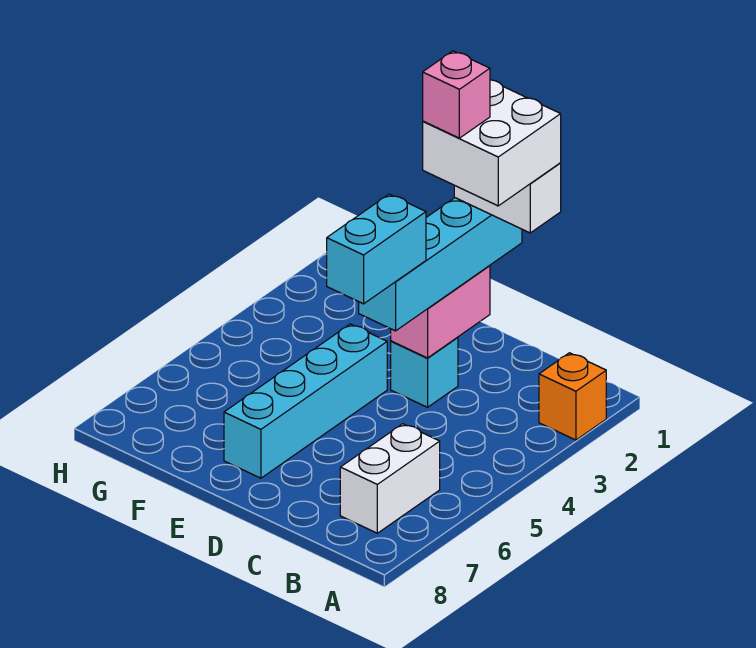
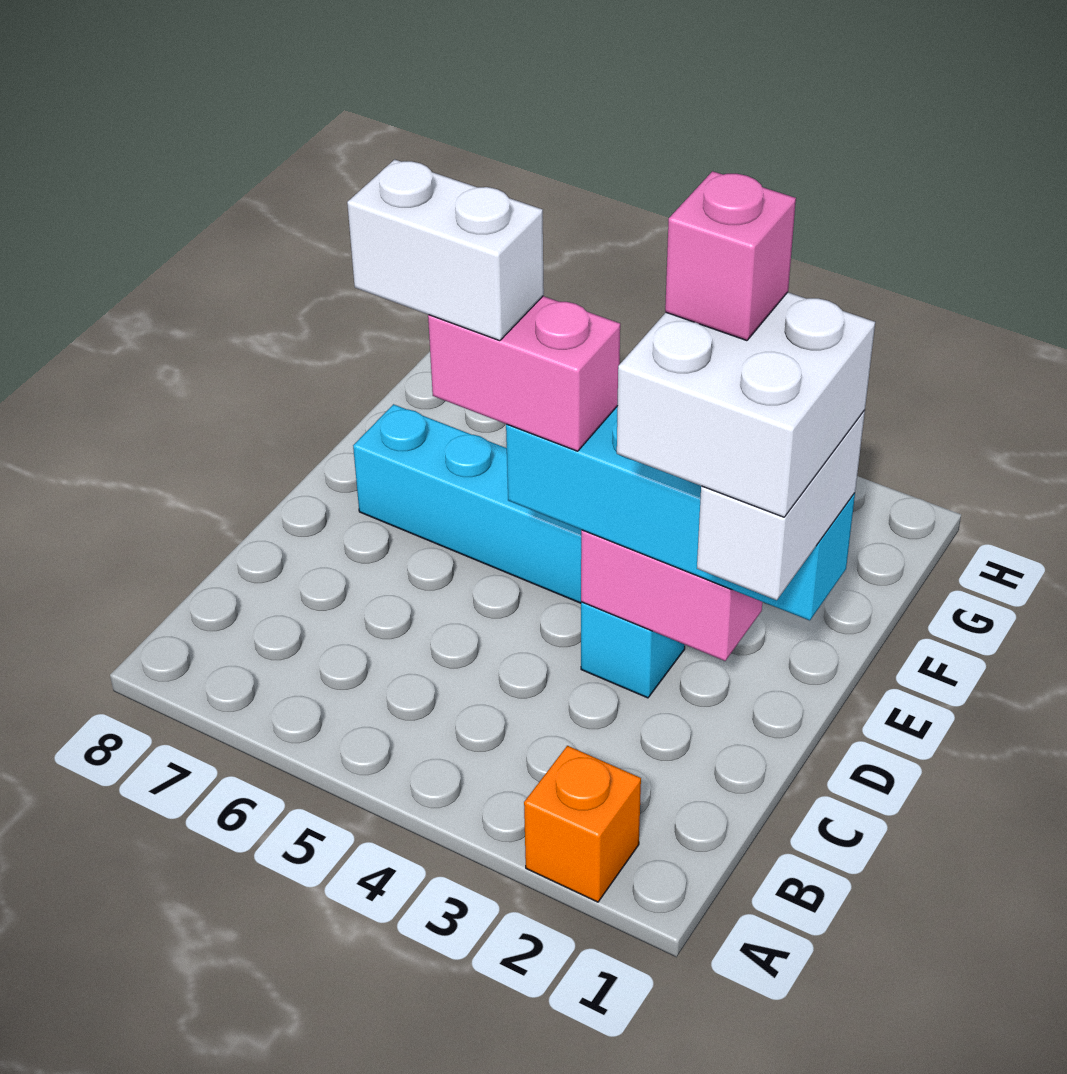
white 1x2 brick [340,424,440,533] -> white 1x2 brick moved to [347,159,544,341]
cyan 1x2 brick [327,194,426,304] -> pink 1x2 brick [428,296,620,451]

